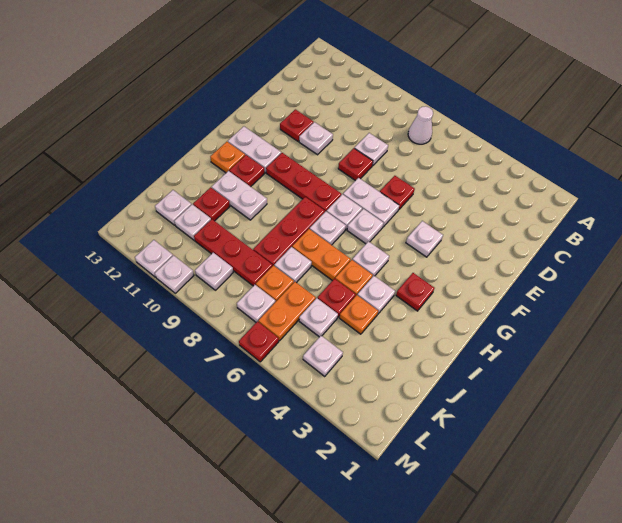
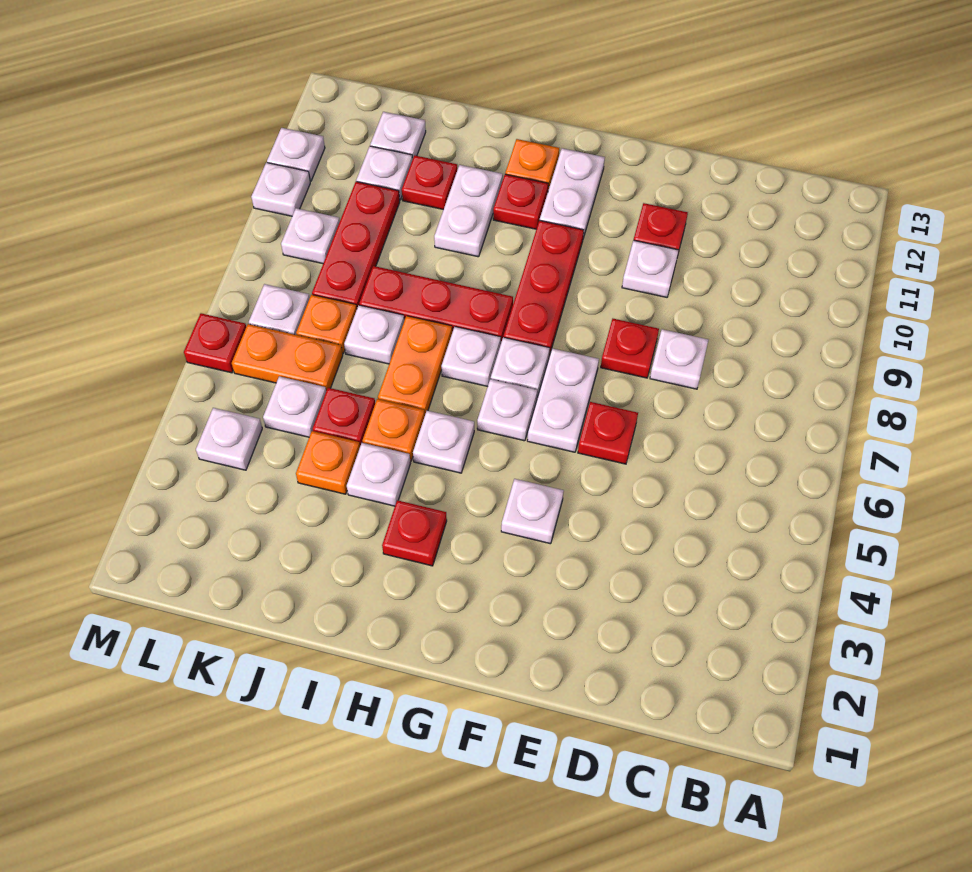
white 1x1 cone [408,106,433,144] -> none

